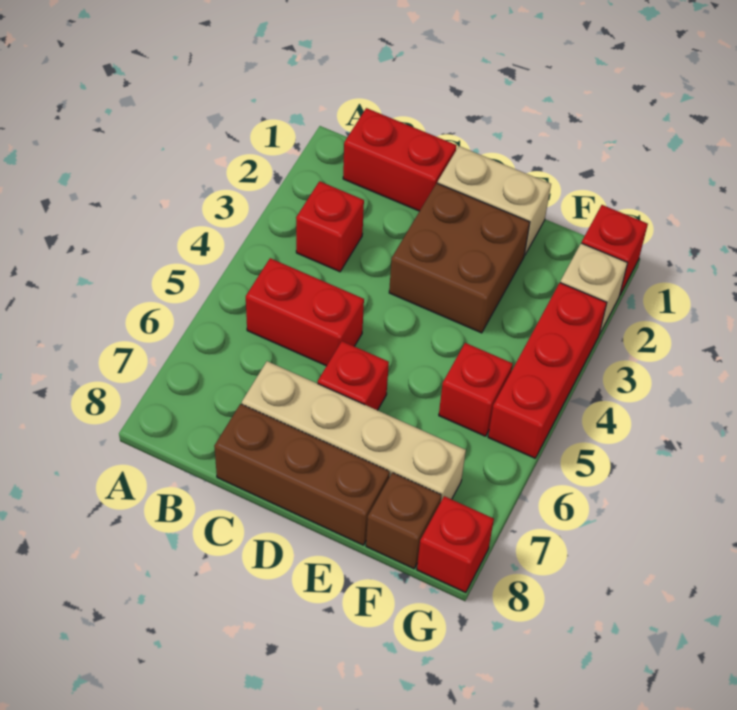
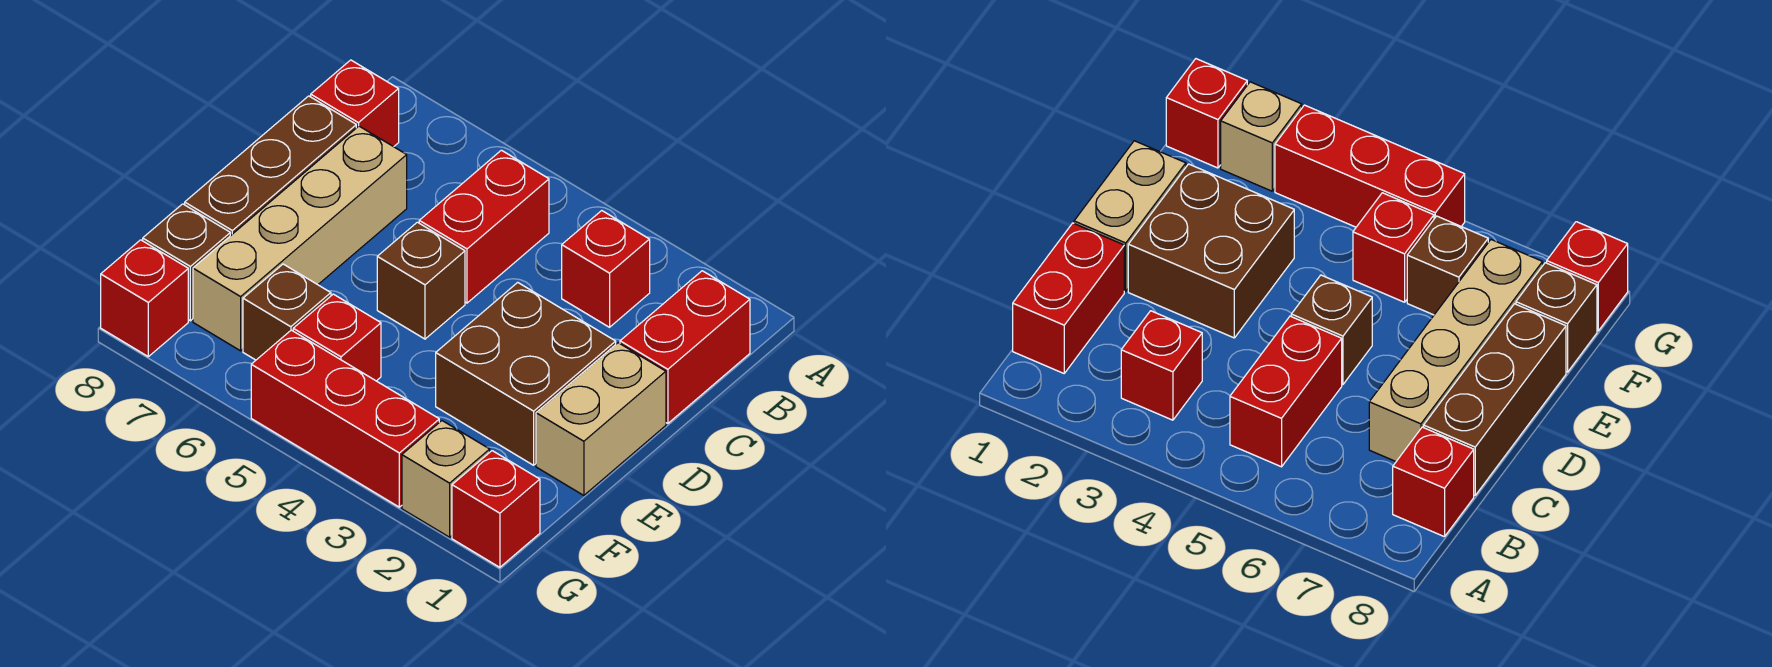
none -> brown 1x1 brick [377,222,465,339]
red 1x1 brick [318,341,389,410] -> red 1x1 brick moved to [311,60,399,147]
none -> brown 1x1 brick [243,264,331,360]

